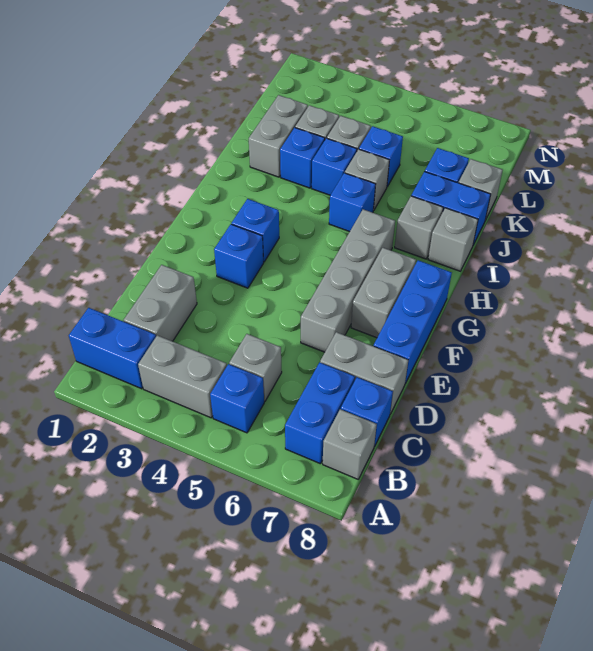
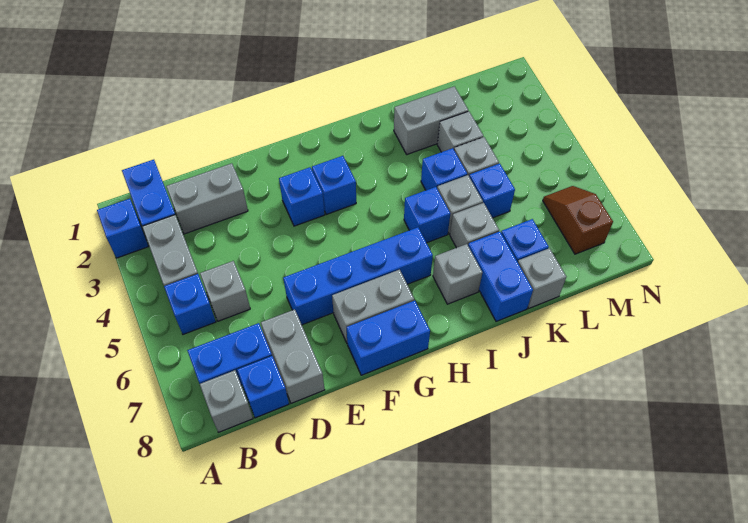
grey 1x4 brick [301,209,395,352] -> blue 1x4 brick [283,227,433,325]
blue 1x3 brick [374,260,452,383] -> blue 1x2 brick [347,300,430,375]
grey 1x1 brick [428,208,478,271] -> grey 1x1 brick moved to [450,203,499,248]
blue 1x1 brick [280,128,325,188] -> blue 1x1 brick moved to [97,199,149,258]
none -> brown 1x2 slope [543,186,613,254]

